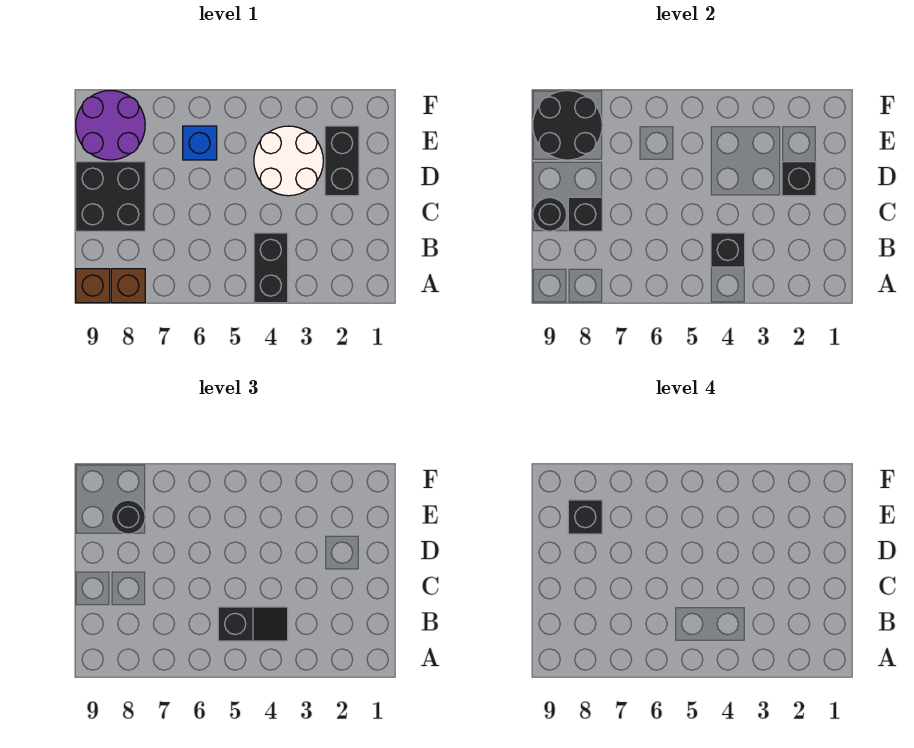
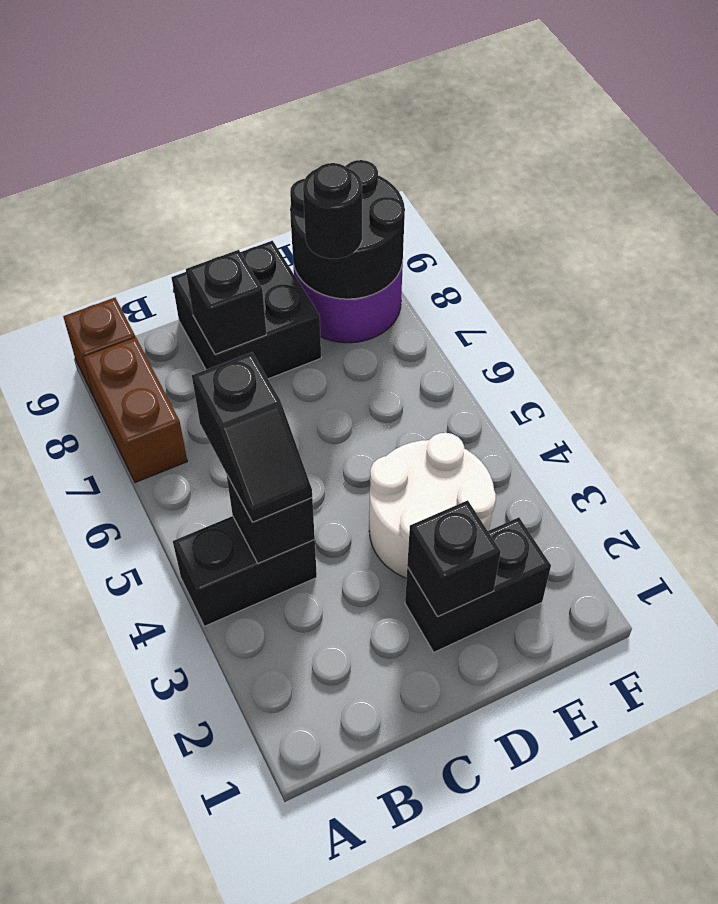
brown 1x1 brick [111,269,145,303] -> brown 1x2 brick [83,337,187,483]
black 1x1 round brick [533,197,567,231] -> none
blue 1x1 brick [183,126,217,160] -> none
black 1x1 brick [568,500,602,534] -> none

